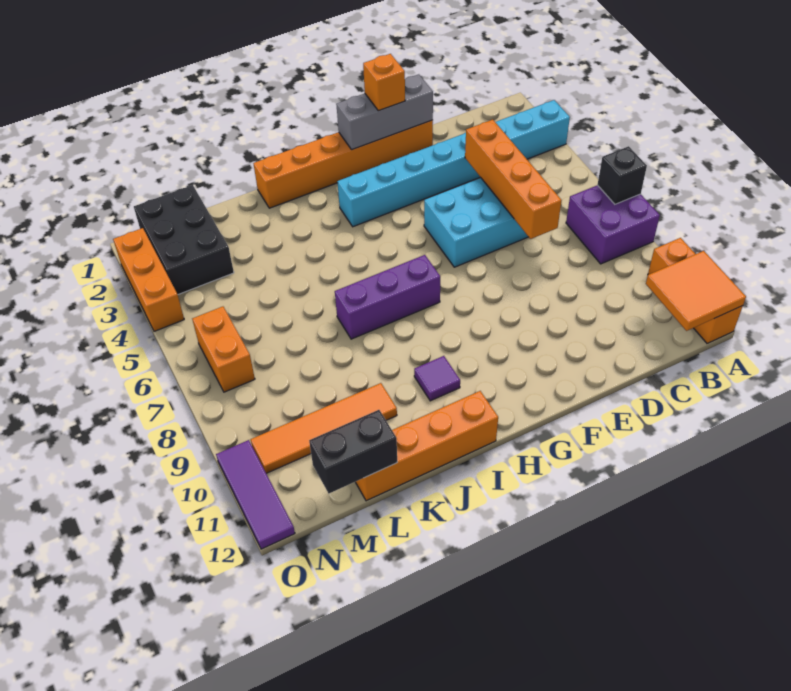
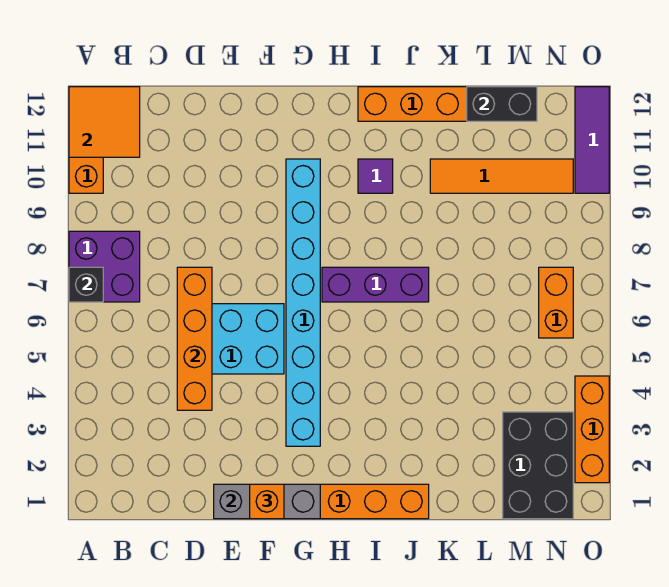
cyan 1x8 brick [337,100,570,227] -> cyan 1x8 brick turned to [286,159,320,446]

